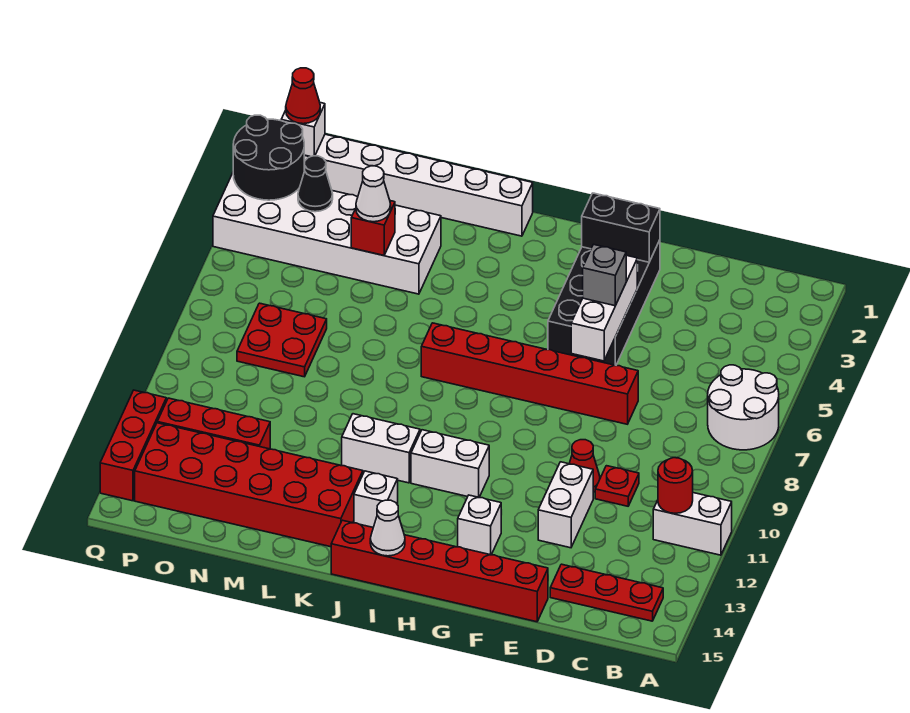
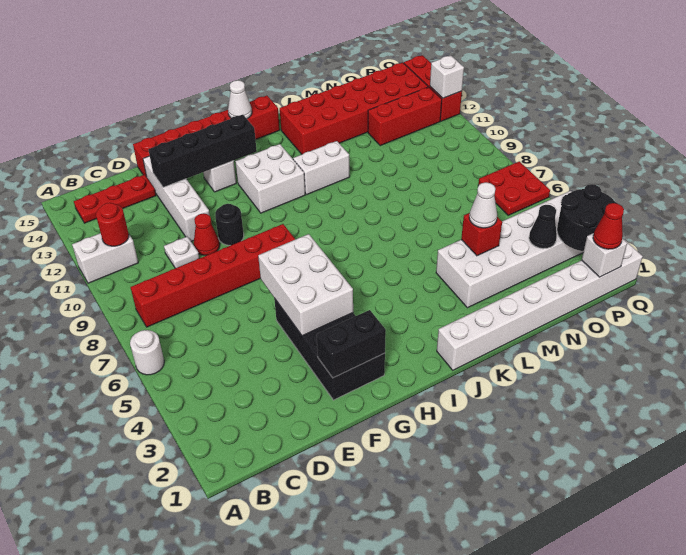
white 2x2 round brick [708,365,779,450] -> white 1x1 round brick [130,330,164,375]
red 1x1 plate [595,466,639,506] -> white 1x1 plate [164,237,199,268]
red 1x6 brick [421,323,638,424] -> red 1x6 brick moved to [131,224,295,327]
white 1x2 brick [538,462,593,548] -> white 1x4 brick [143,156,210,241]
none -> black 1x4 brick [148,115,257,187]
white 1x3 brick [571,255,637,361] -> white 2x3 brick [258,234,353,336]
grey 1x1 brick [583,244,626,306] -> none
none -> black 1x1 round brick [215,204,244,245]
white 1x2 brick [411,430,489,497] -> white 2x2 brick [235,144,305,213]
white 1x1 brick [354,471,398,527] -> white 1x1 brick moved to [430,55,464,98]
red 2x2 plate [237,303,327,377] -> red 2x2 plate moved to [478,161,550,215]

